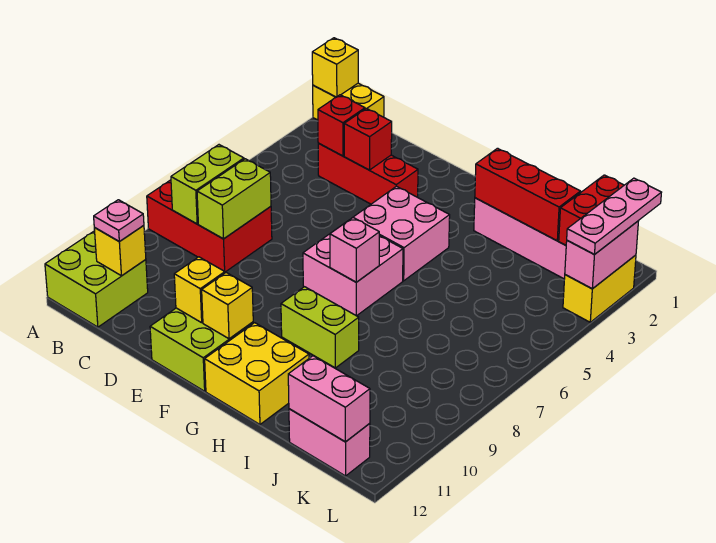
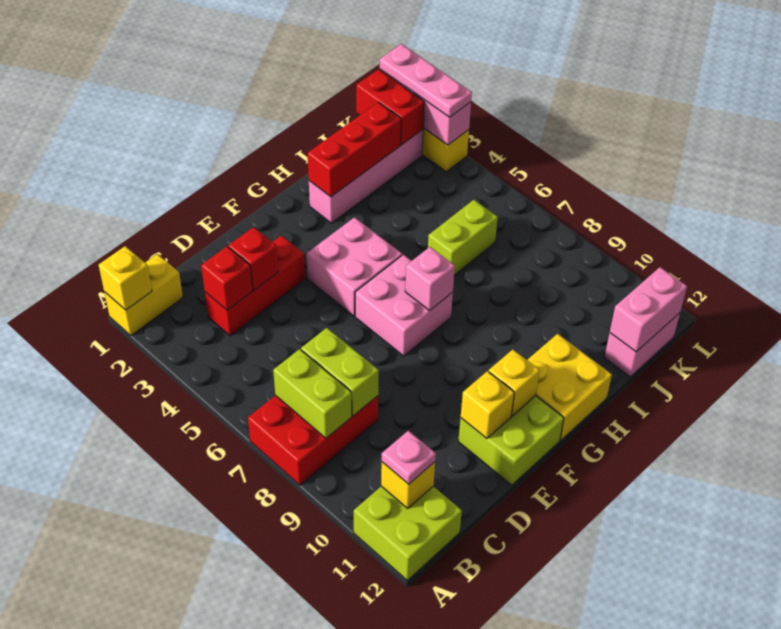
lime 1x2 brick [281,287,359,368] -> lime 1x2 brick moved to [428,200,498,275]

